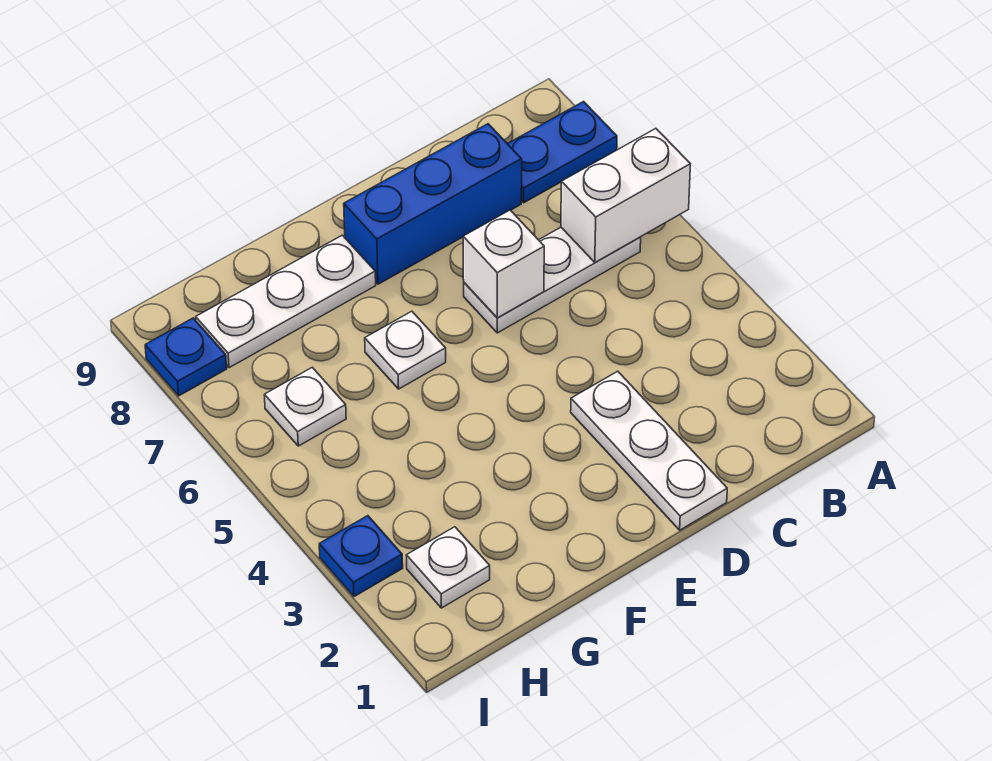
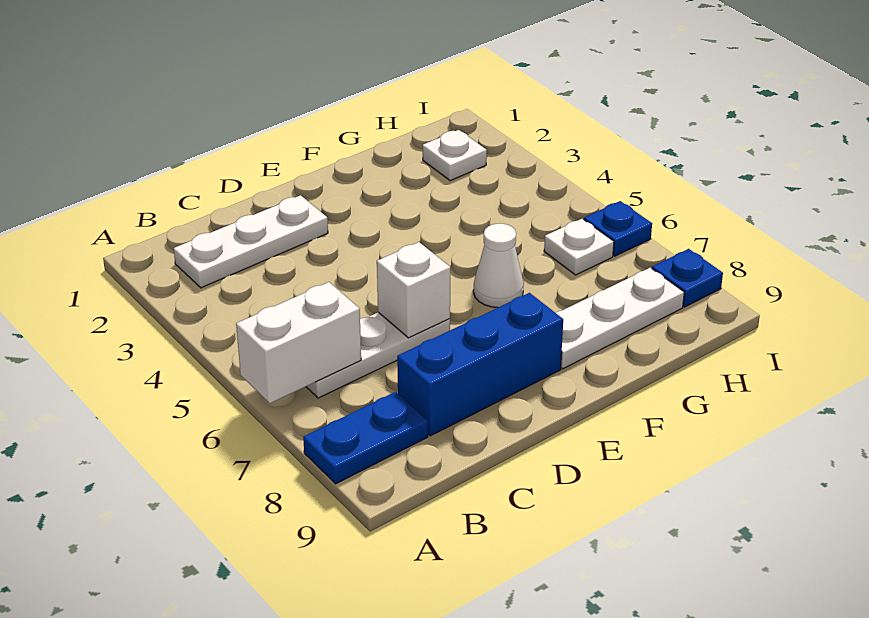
white 1x3 plate [571,371,727,530] -> white 1x3 plate turned to [174,195,328,288]
white 1x1 plate [365,311,446,389] -> white 1x1 cone [473,224,524,308]
blue 1x1 plate [319,516,403,597] -> blue 1x1 plate moved to [584,201,652,256]

